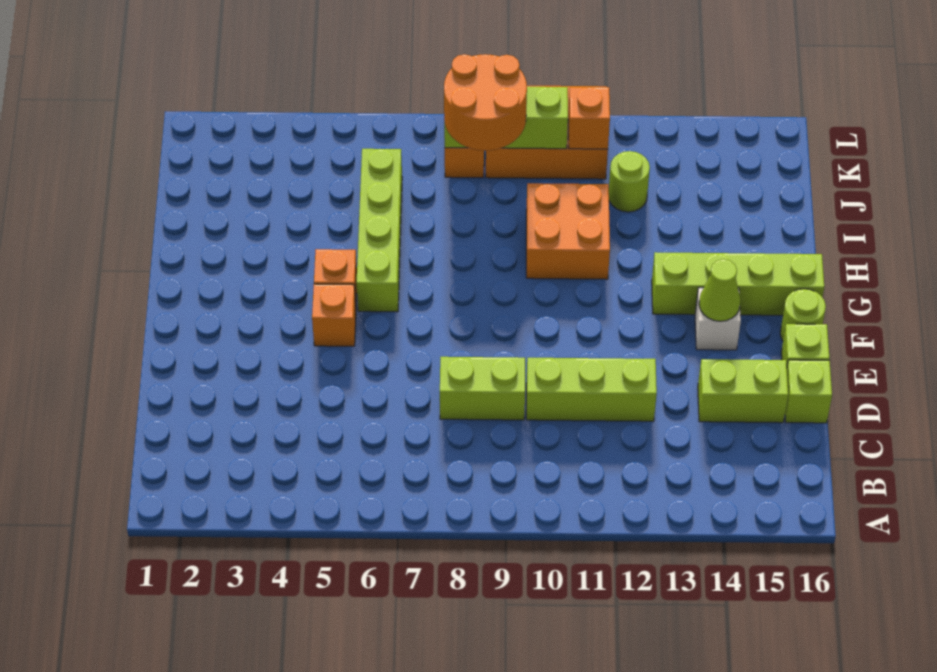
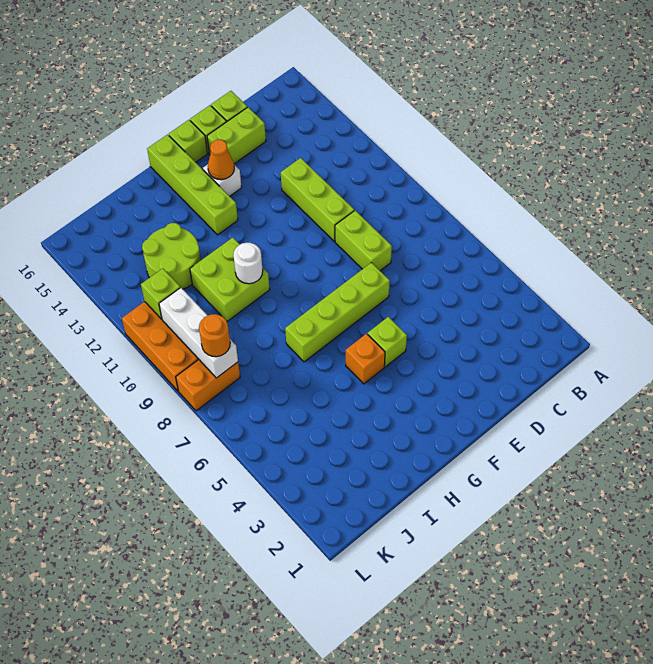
lime 1x2 brick [698,359,788,423] -> lime 1x2 brick turned to [207,107,266,164]
orange 1x1 brick [312,284,356,346] -> lime 1x1 brick [368,317,407,367]
lime 1x1 cone [699,259,741,321] -> orange 1x1 cone [208,140,234,180]
lime 1x1 round brick [780,289,826,340] -> lime 1x1 brick [169,120,207,162]
lime 1x4 brick [356,149,402,312] -> lime 1x4 brick moved to [285,263,390,362]
orange 2x2 brick [526,183,610,279] -> lime 2x2 brick [190,238,270,321]
none -> white 1x1 round brick [233,243,263,284]
orange 2x2 round brick [444,54,527,151] -> orange 1x1 round brick [199,314,230,357]
lime 1x1 round brick [609,151,650,212] -> lime 2x2 round brick [142,223,201,289]
lime 1x3 brick [444,87,568,149] -> white 1x3 brick [159,288,238,378]
orange 1x1 brick [568,87,610,149] -> lime 1x1 brick [141,268,180,319]

